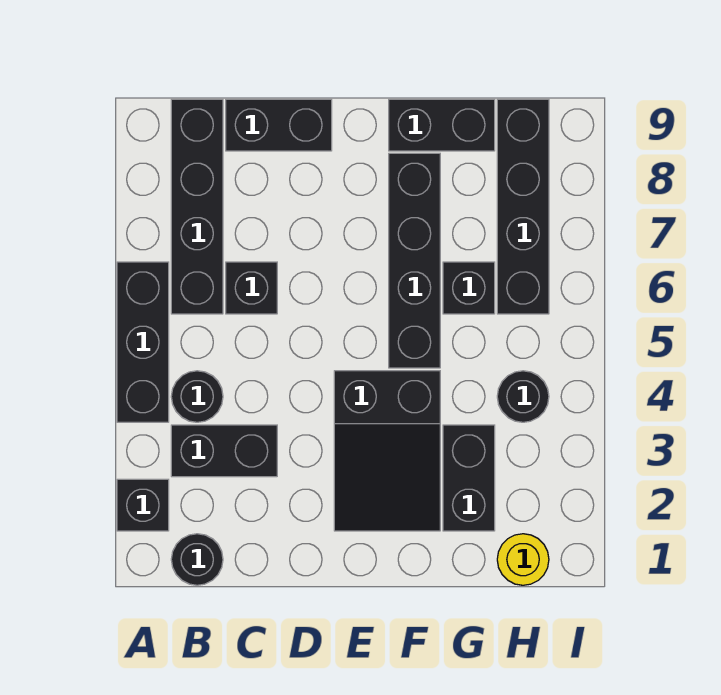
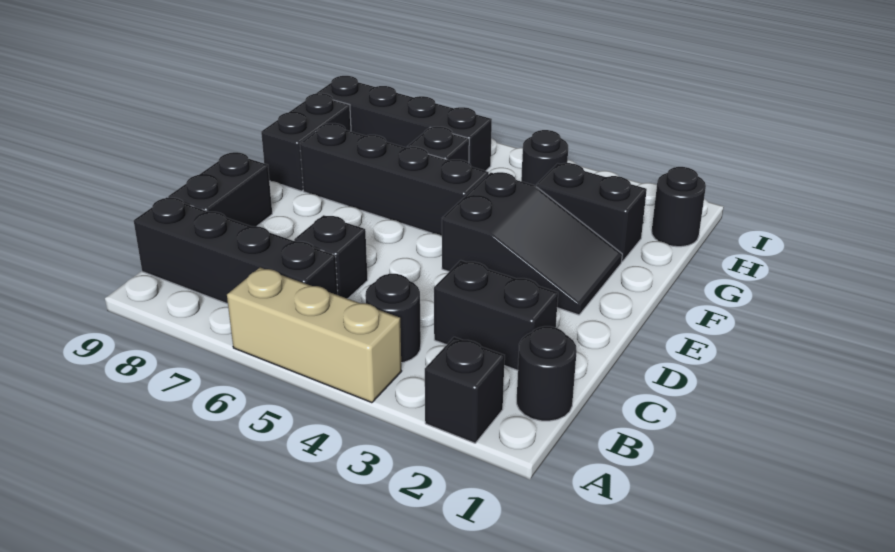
black 1x3 brick [117,262,169,422] -> tan 1x3 brick [227,268,402,403]
black 1x2 brick [171,425,277,477] -> black 1x2 brick turned to [434,260,558,370]
yellow 1x1 round brick [497,534,549,585] -> black 1x1 round brick [652,167,706,247]

